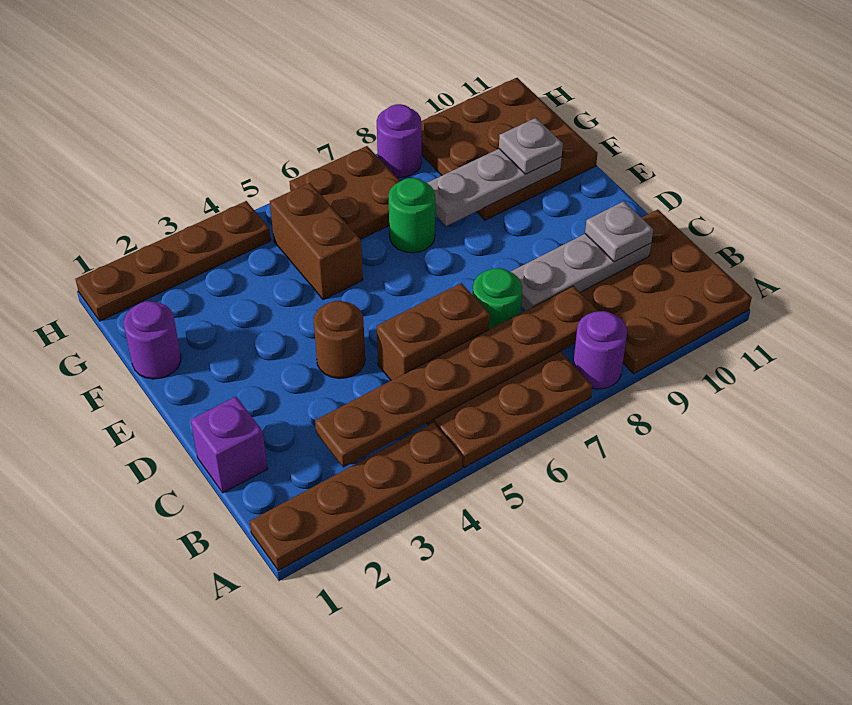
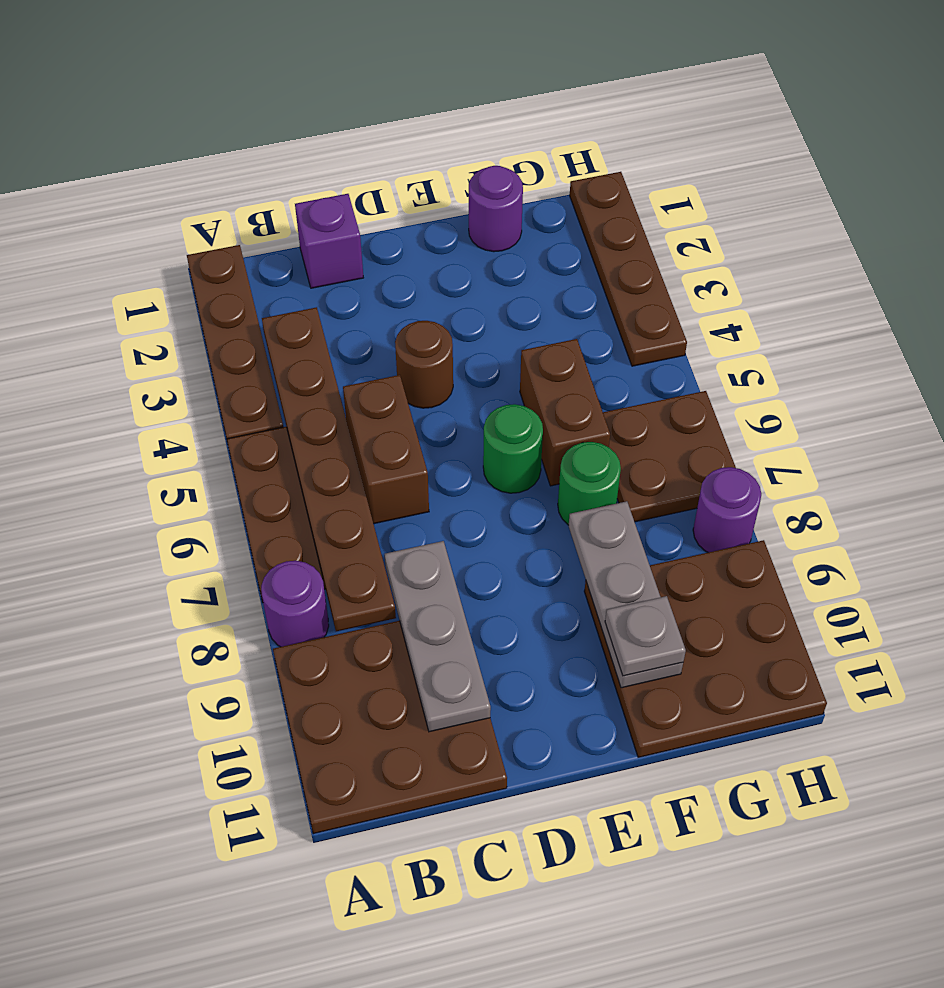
green 1x1 round brick [473,268,522,330] -> green 1x1 round brick moved to [483,404,543,493]
grey 1x1 plate [585,201,653,262] -> none
brown 1x2 brick [270,183,363,300] -> brown 1x2 brick turned to [520,339,610,486]

